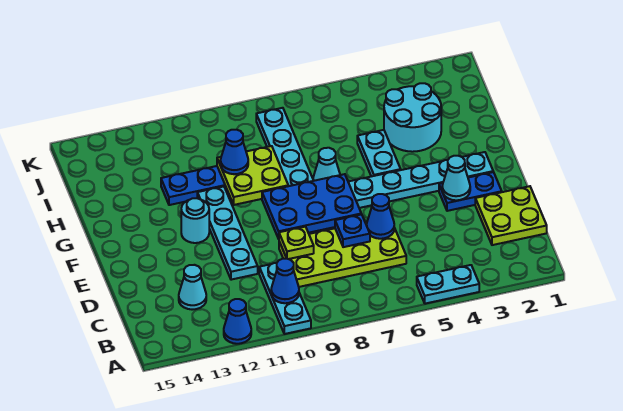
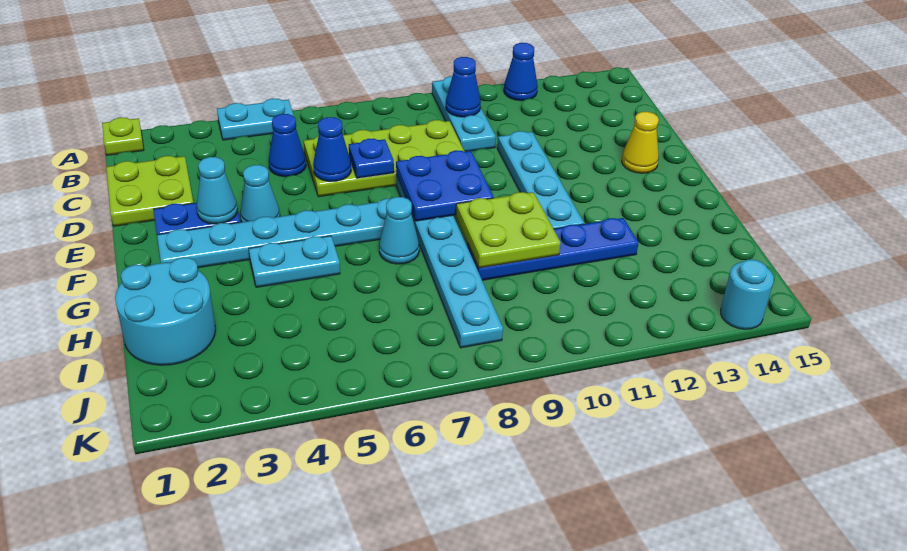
cyan 1x1 cone [179,265,206,310] -> cyan 1x1 cone moved to [240,165,280,222]
lime 1x1 plate [279,227,314,259] -> lime 1x1 plate moved to [102,117,144,155]
blue 2x3 plate [262,174,361,239] -> blue 2x2 plate [396,150,494,221]
none -> yellow 1x1 cone [622,112,659,173]
cyan 1x1 round brick [181,198,209,243] -> cyan 1x1 round brick moved to [721,260,774,329]
cyan 1x2 plate [357,130,401,177] -> cyan 1x2 plate turned to [249,236,340,287]
cyan 2x2 round brick [384,83,441,152] -> cyan 2x2 round brick moved to [115,258,215,365]
blue 1x1 cone [220,130,248,174] -> blue 1x1 cone moved to [269,114,306,177]

